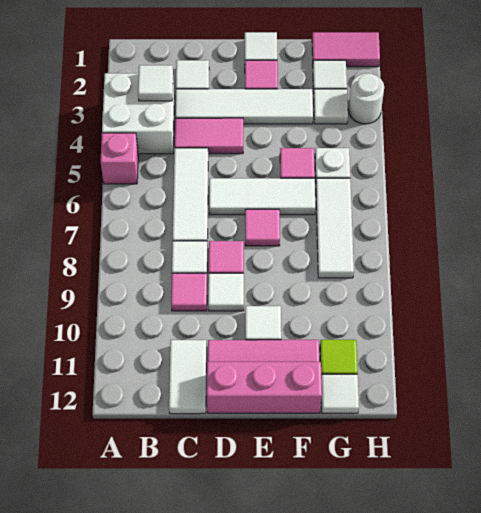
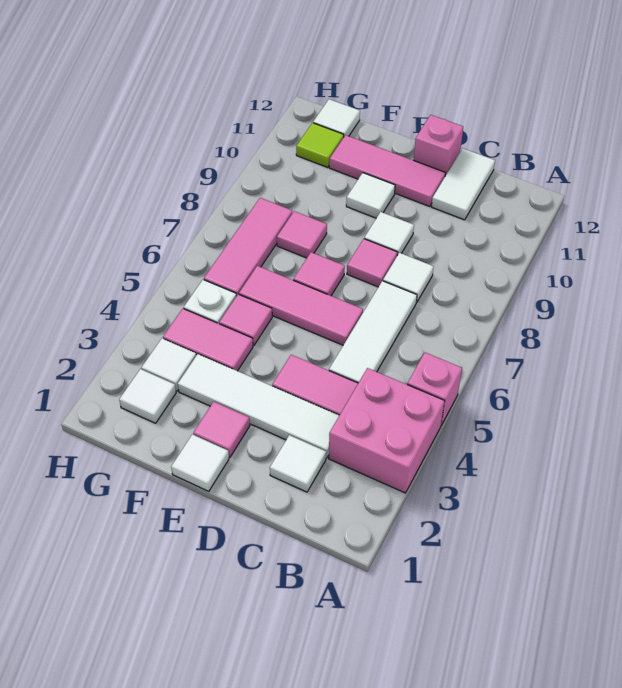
white 2x2 brick [102,73,175,154] -> pink 2x2 brick [329,368,445,493]
white 1x1 tile [138,65,173,101] -> none
pink 1x1 tile [171,273,207,311] -> pink 1x1 tile moved to [277,211,327,258]
white 1x3 tile [209,178,315,215] -> pink 1x3 tile [239,266,363,345]
pink 1x3 brick [207,362,322,413] -> pink 1x1 brick [414,115,463,176]
pink 1x2 tile [312,32,380,67] -> pink 1x2 tile moved to [163,309,253,371]
white 1x3 tile [316,178,354,278] -> pink 1x3 tile [204,198,292,296]
white 1x1 round brick [348,73,384,124] -> none

